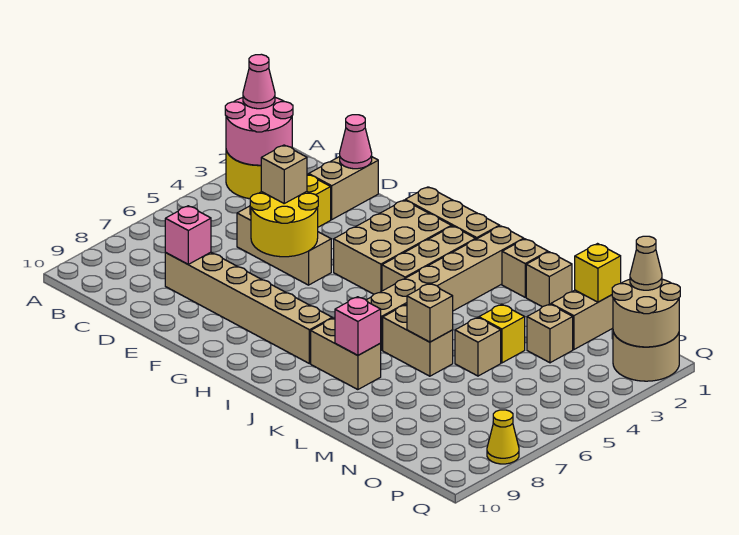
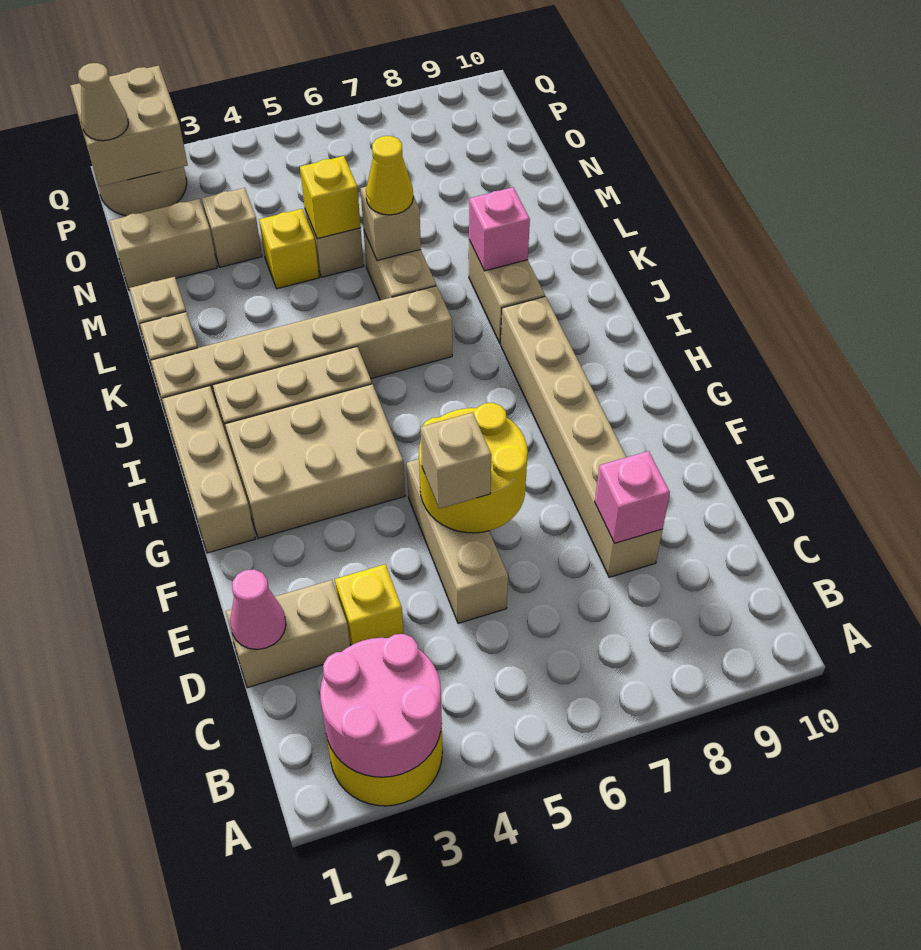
pink 1x1 cone [243,54,275,109] -> none
yellow 1x1 brick [575,244,621,302] -> yellow 1x1 brick moved to [300,156,361,239]
tan 2x2 round brick [612,279,680,347] -> tan 2x2 brick [70,66,188,187]
yellow 1x1 cone [487,410,519,464] -> yellow 1x1 cone moved to [366,136,413,215]

